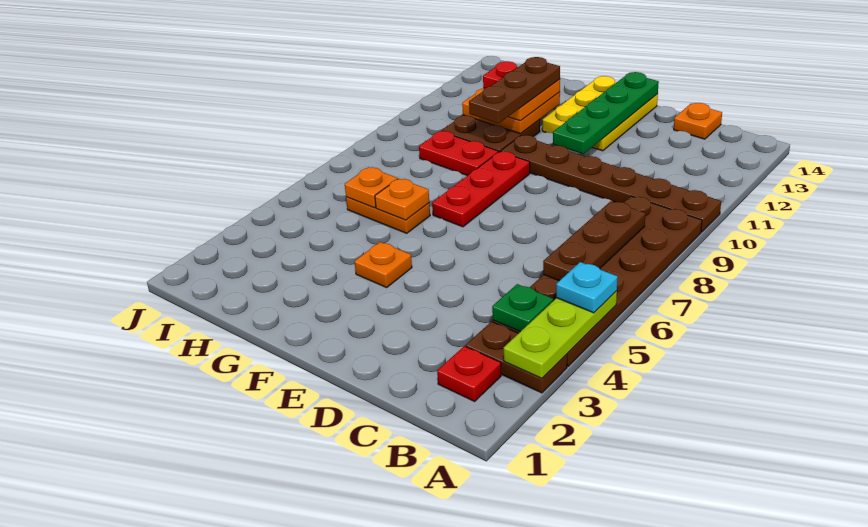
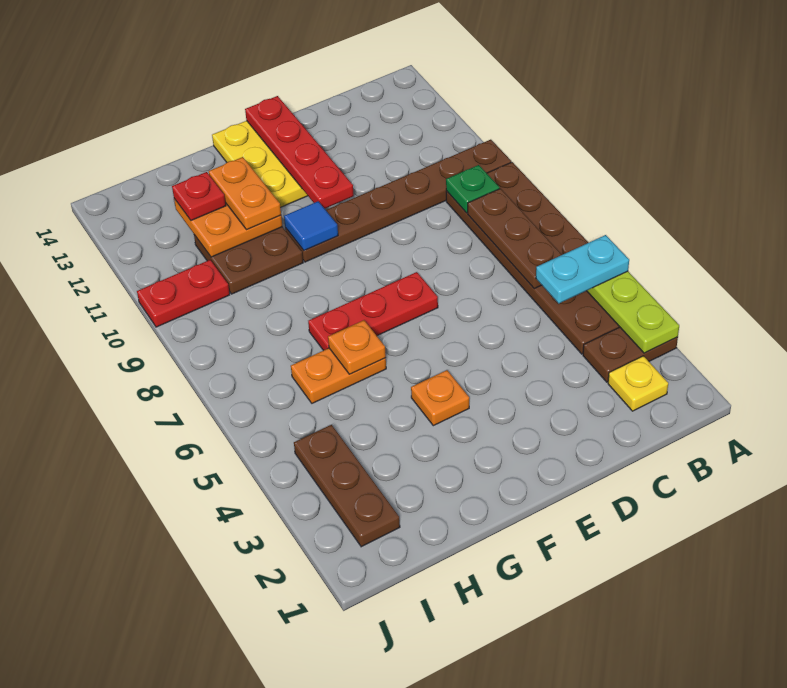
cyan 1x1 plate [556,262,618,313] -> cyan 1x2 plate [536,235,629,303]
red 1x1 plate [437,346,501,401] -> yellow 1x1 plate [608,356,668,411]
green 1x1 plate [492,284,553,332] -> green 1x1 plate moved to [446,165,500,213]
orange 1x1 plate [674,103,722,139] -> none
green 1x4 plate [553,72,659,154] -> red 1x4 plate [245,96,354,209]
red 1x3 plate [432,152,530,227] -> red 1x3 plate turned to [308,272,438,350]
none -> blue 1x1 tile [284,201,338,251]
red 1x2 plate [419,131,498,176] -> red 1x2 plate moved to [137,260,230,327]
brown 1x3 plate [469,57,560,123] -> brown 1x3 plate moved to [294,425,400,547]
orange 1x1 plate [345,167,397,208] -> none

